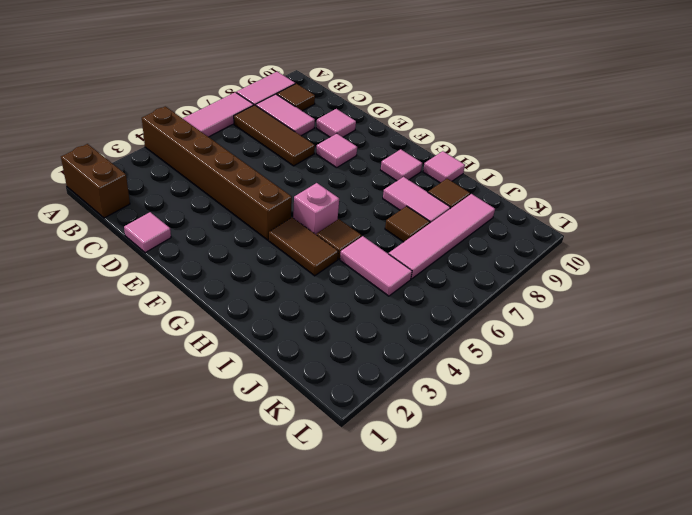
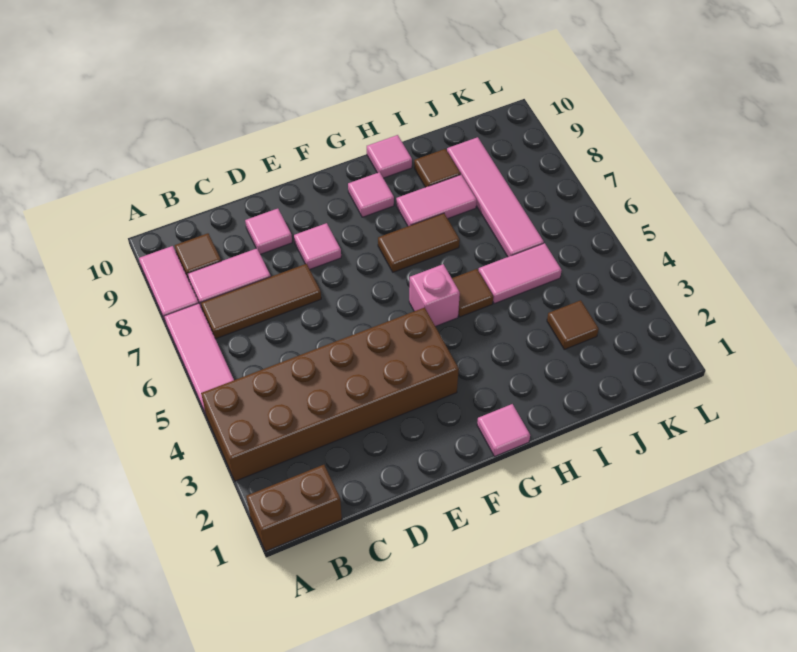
brown 1x6 brick [142,106,292,240] -> brown 2x6 brick [201,308,459,481]
pink 1x1 tile [124,212,171,253] -> pink 1x1 tile moved to [477,404,530,457]
brown 1x2 tile [269,217,338,276] -> brown 1x2 tile moved to [378,213,460,272]
brown 1x1 tile [385,206,430,242] -> brown 1x1 tile moved to [547,300,599,349]

